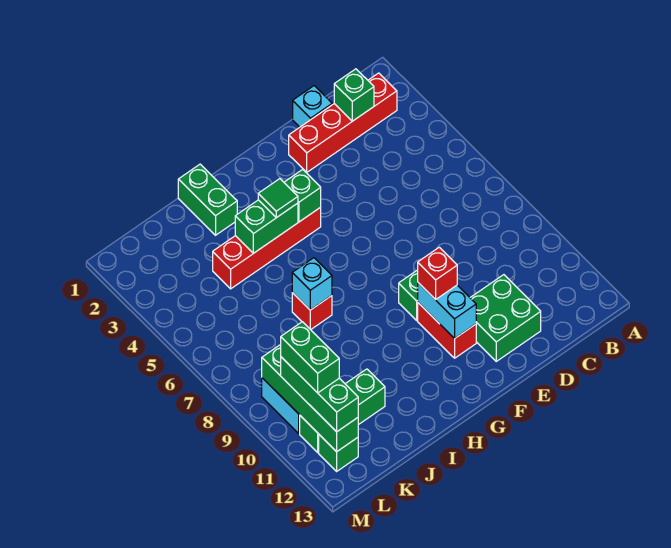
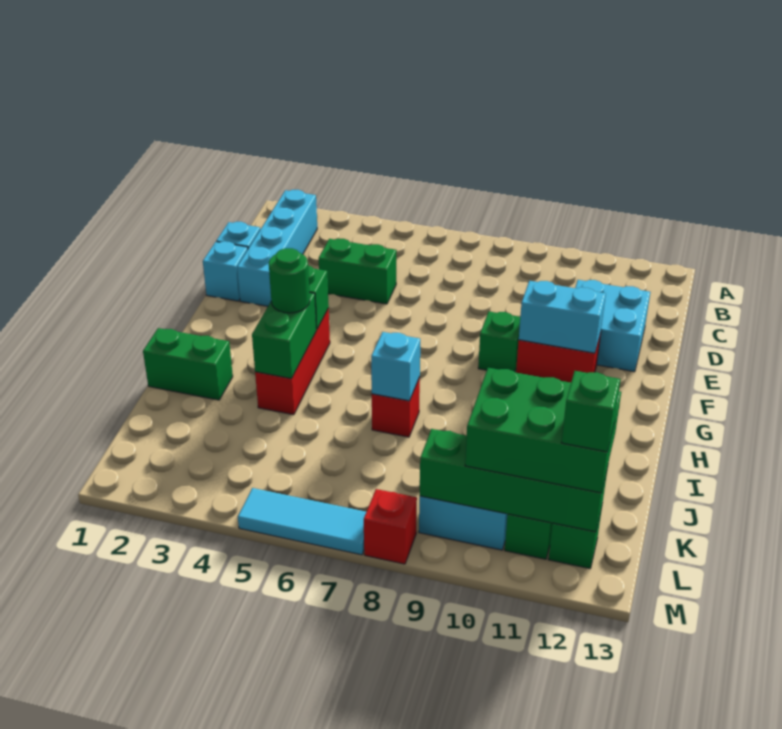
red 1x4 brick [289,73,397,172] -> cyan 1x4 brick [237,190,317,306]
green 1x1 brick [334,69,374,121] -> green 1x1 brick moved to [562,371,620,452]
green 2x2 brick [470,275,541,361] -> cyan 2x2 brick [575,280,650,372]
none -> cyan 1x1 brick [203,241,248,301]
red 1x1 brick [418,247,457,300] -> red 1x1 brick moved to [364,489,417,564]
red 1x4 brick [213,207,321,289] -> red 1x3 brick [255,308,330,415]
green 1x1 tile [258,179,298,218] -> green 1x1 round brick [269,248,310,313]
green 1x3 brick [281,357,358,432] -> green 2x3 brick [465,368,621,493]
green 1x2 brick [281,322,339,393] -> green 1x2 brick moved to [319,239,397,304]
none -> cyan 1x3 tile [238,488,366,555]

